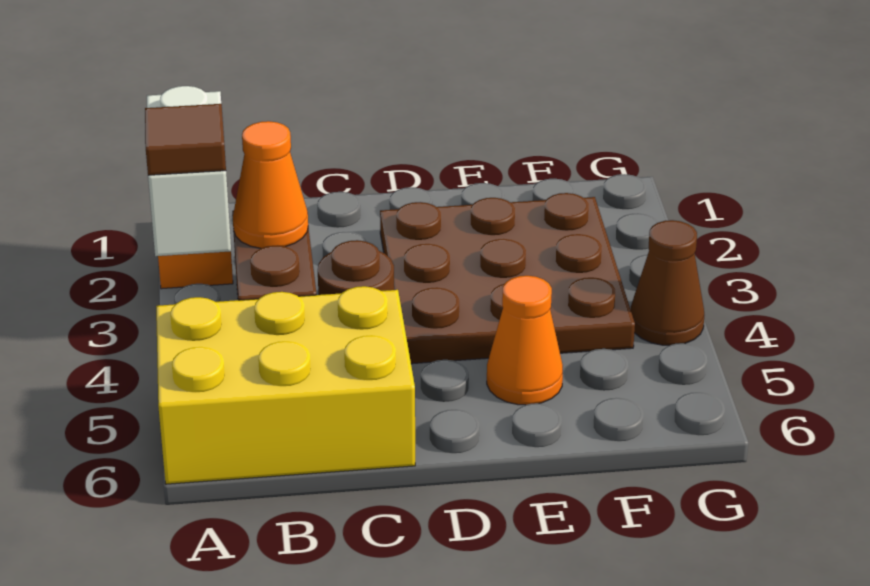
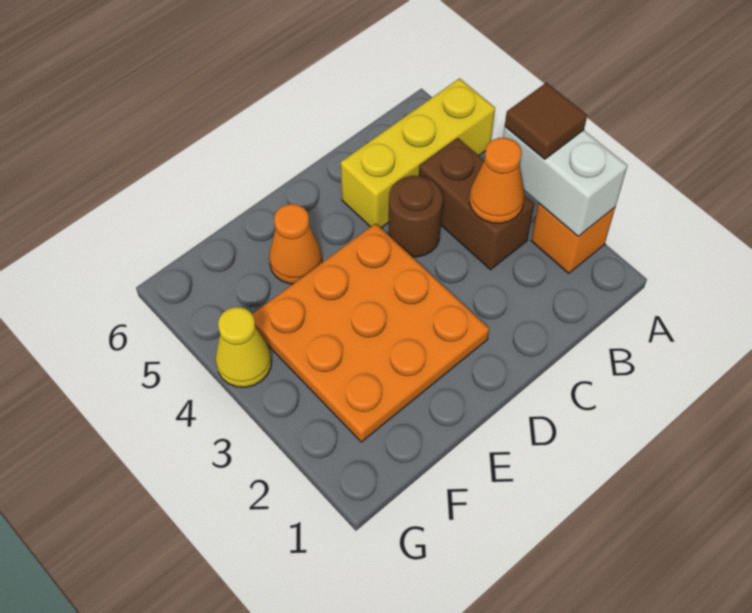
yellow 2x3 brick [156,286,415,484] -> yellow 1x3 brick [341,78,495,228]
brown 3x3 plate [380,193,635,364] -> orange 3x3 plate [252,223,489,442]
brown 1x1 cone [631,220,704,345] -> yellow 1x1 cone [216,307,272,387]

